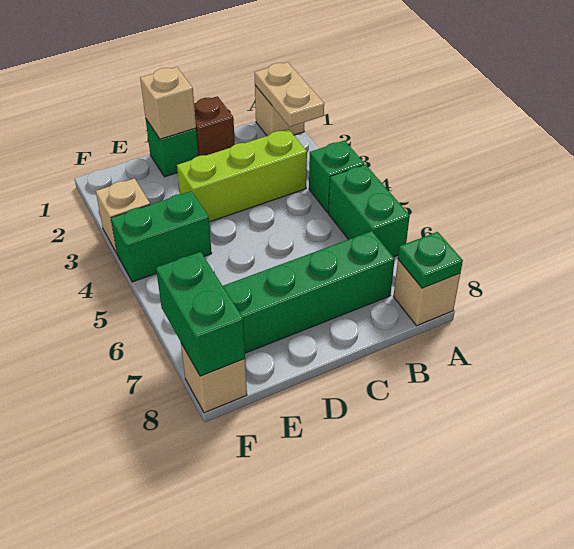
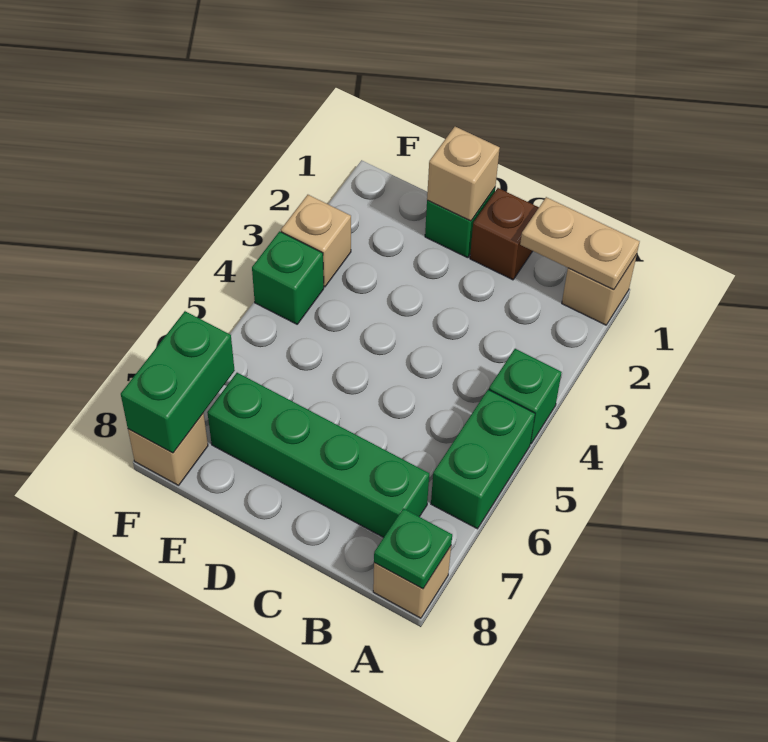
tan 1x2 plate [254,62,324,127] -> tan 1x2 plate turned to [520,197,640,290]
lime 1x3 brick [177,129,307,222] -> none
green 1x2 brick [111,191,212,282] -> green 1x1 brick [252,231,324,324]

